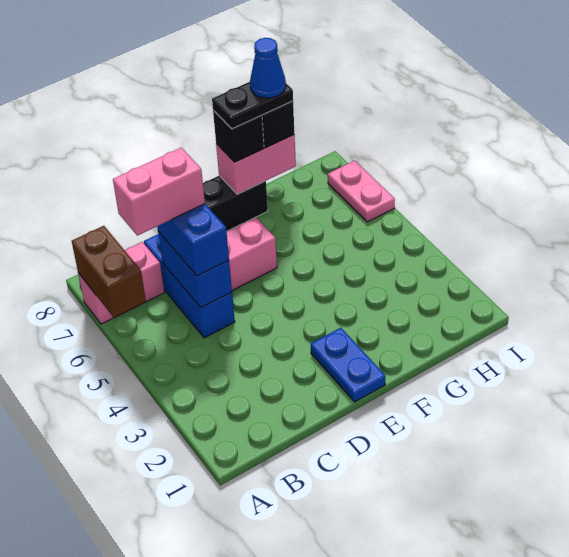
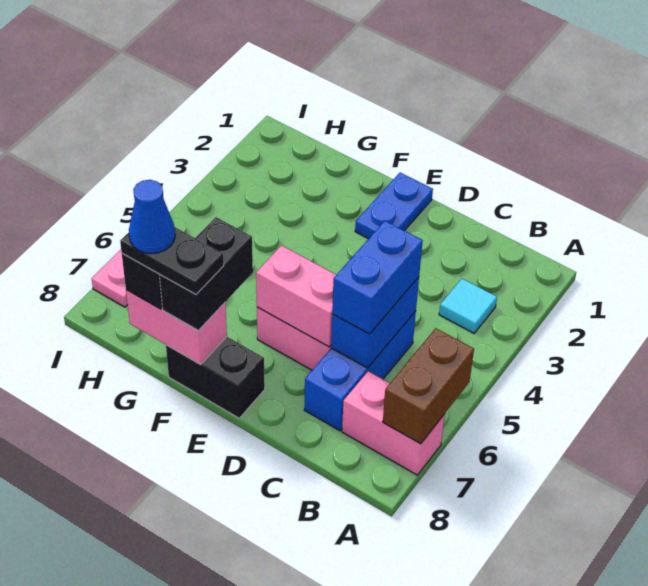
none -> cyan 1x1 tile [439,279,497,333]
pink 1x2 brick [113,148,205,236] -> pink 1x2 brick moved to [256,246,336,347]
black 1x1 brick [213,110,264,162] -> black 1x2 brick [160,217,253,331]

